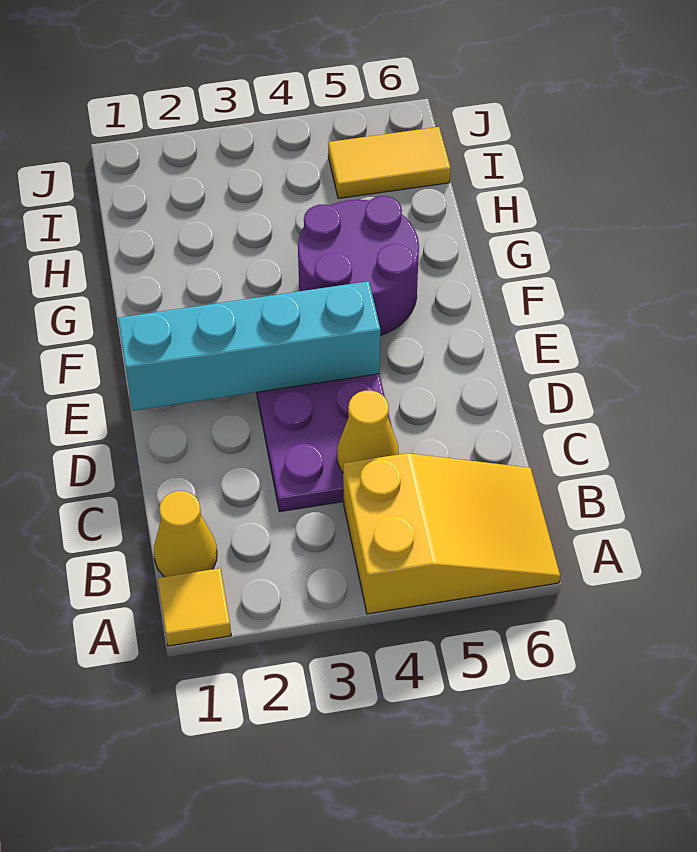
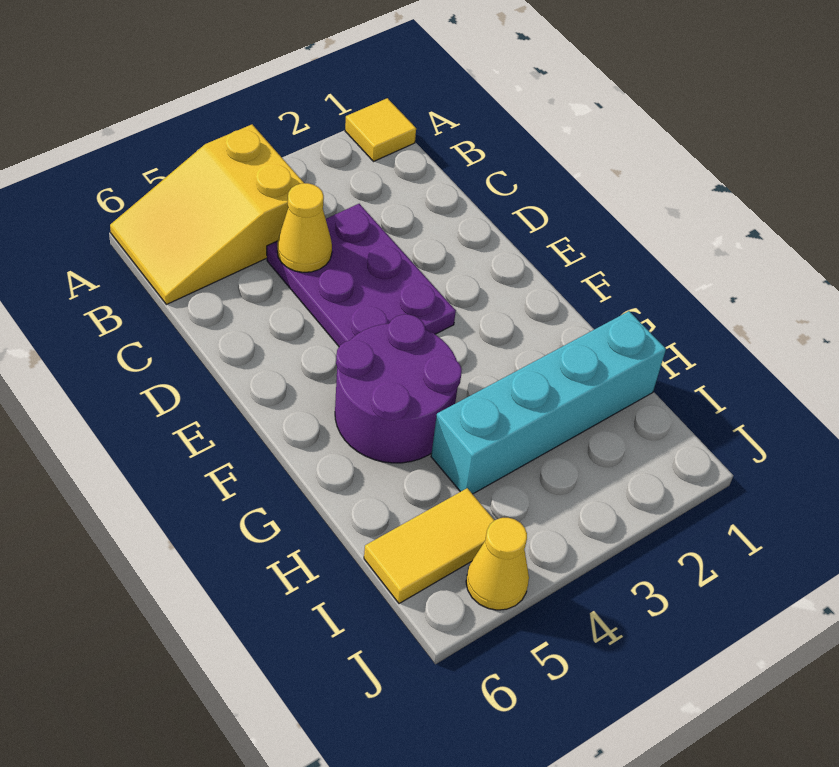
yellow 1x1 cone [154,491,217,577] -> yellow 1x1 cone moved to [466,518,529,610]
cyan 1x4 brick [118,281,380,411] -> cyan 1x4 brick moved to [431,311,666,494]

